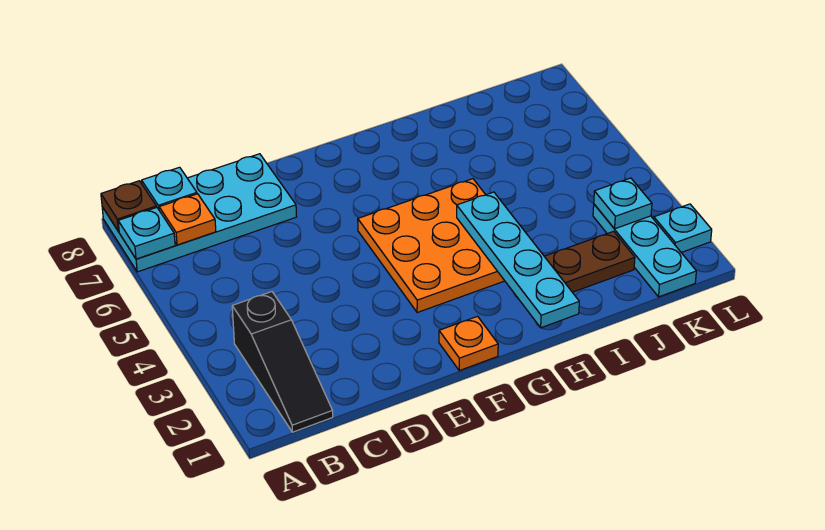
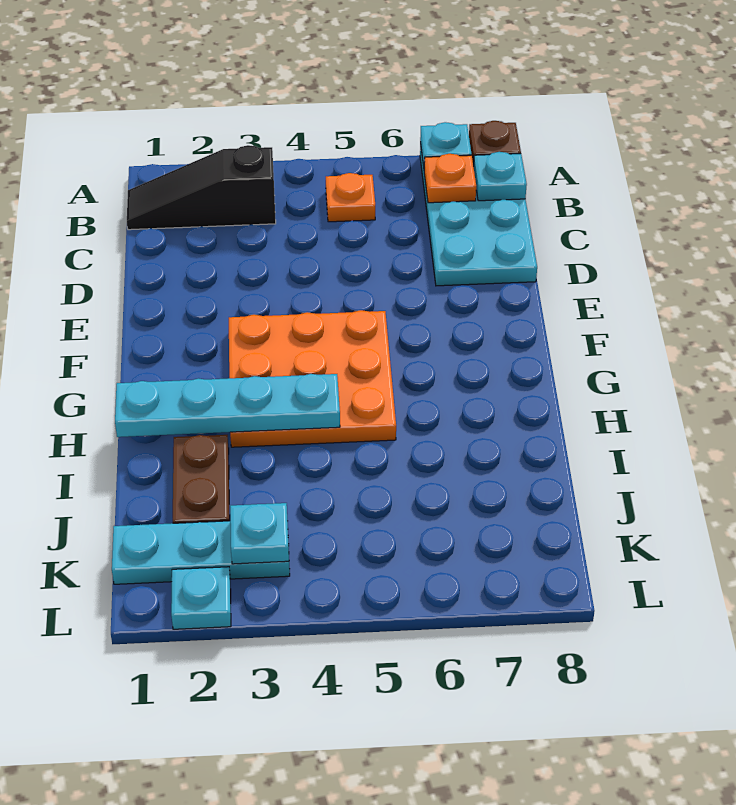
orange 1x1 plate [439,316,498,371] -> orange 1x1 plate moved to [326,173,375,222]

